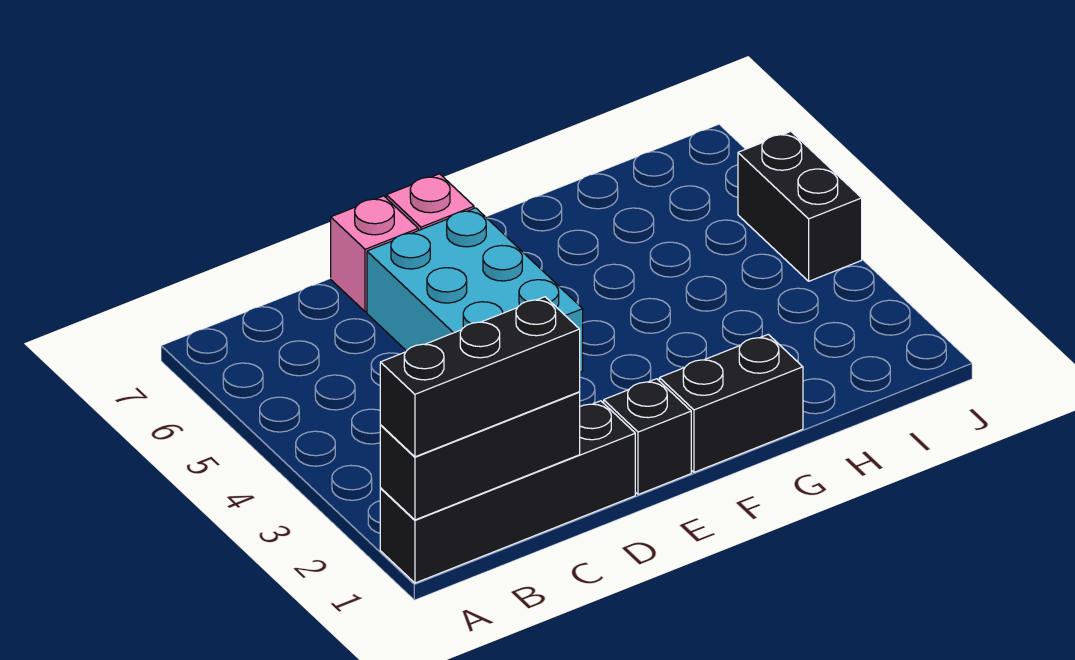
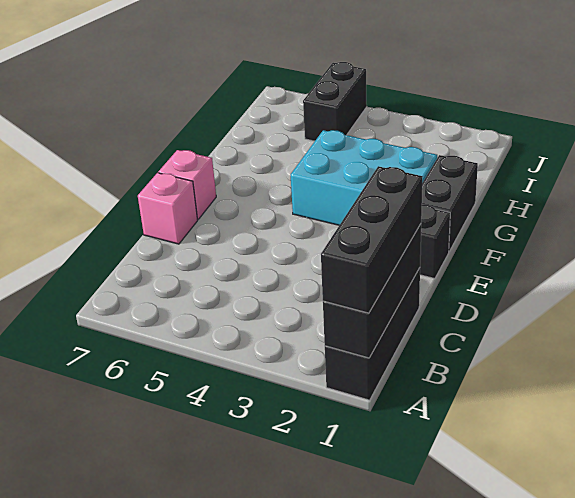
black 1x4 brick [380,401,635,583] -> black 1x3 brick [325,268,420,400]
cyan 2x3 brick [367,208,583,372] -> cyan 2x3 brick moved to [290,130,437,225]
black 1x2 brick [738,132,862,281] -> black 1x2 brick turned to [303,62,367,141]

